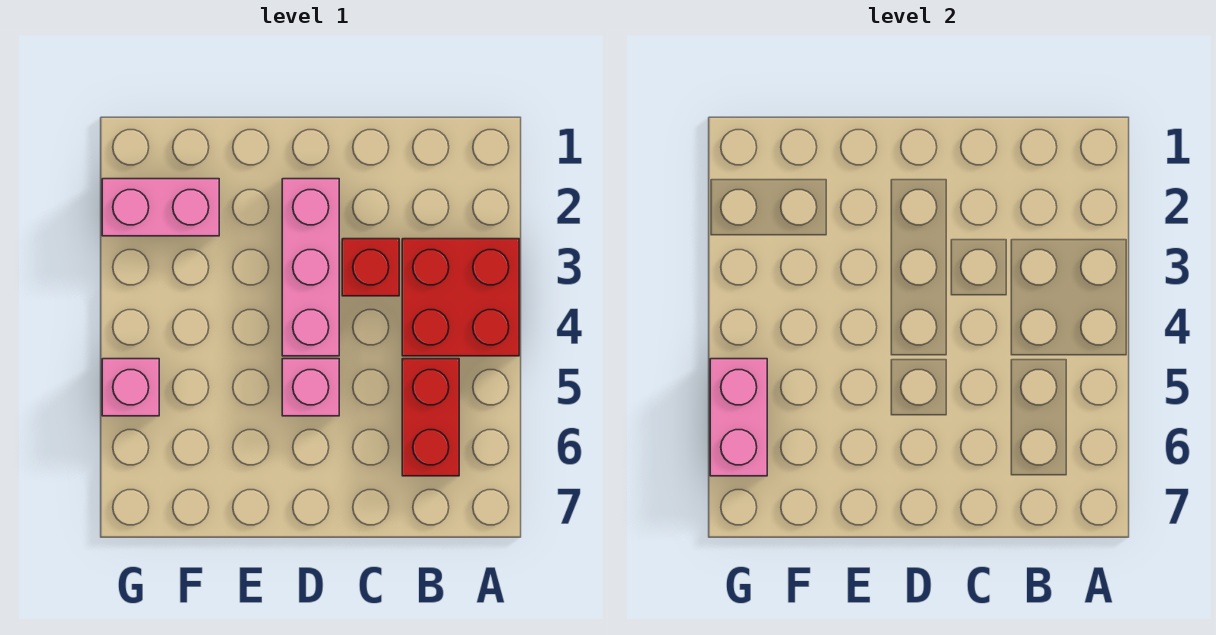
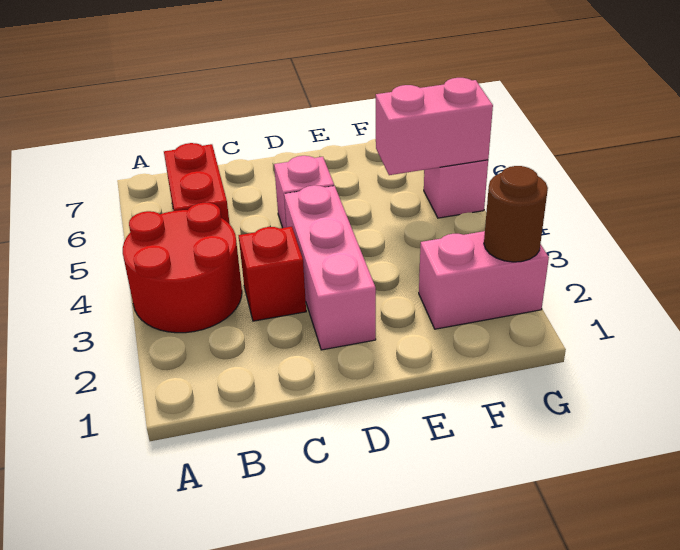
red 2x2 brick [402,239,519,356] -> red 2x2 round brick [123,203,242,333]
none -> brown 1x1 round brick [484,166,548,262]
pink 1x2 brick [710,359,767,476] -> pink 1x2 brick turned to [376,78,493,175]

